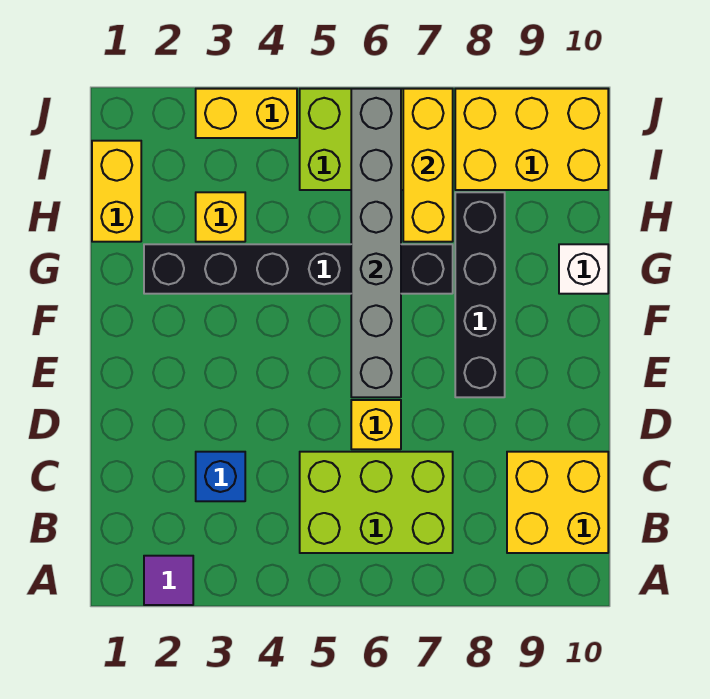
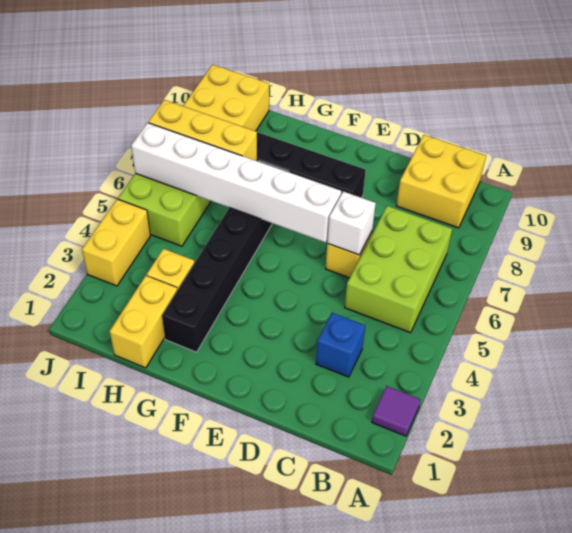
grey 1x6 brick [351,89,401,397] -> white 1x6 brick [131,123,341,243]
white 1x1 brick [559,244,608,294] -> white 1x1 brick moved to [327,191,376,255]
yellow 1x2 brick [92,141,141,242] -> yellow 1x2 brick turned to [110,276,177,368]

